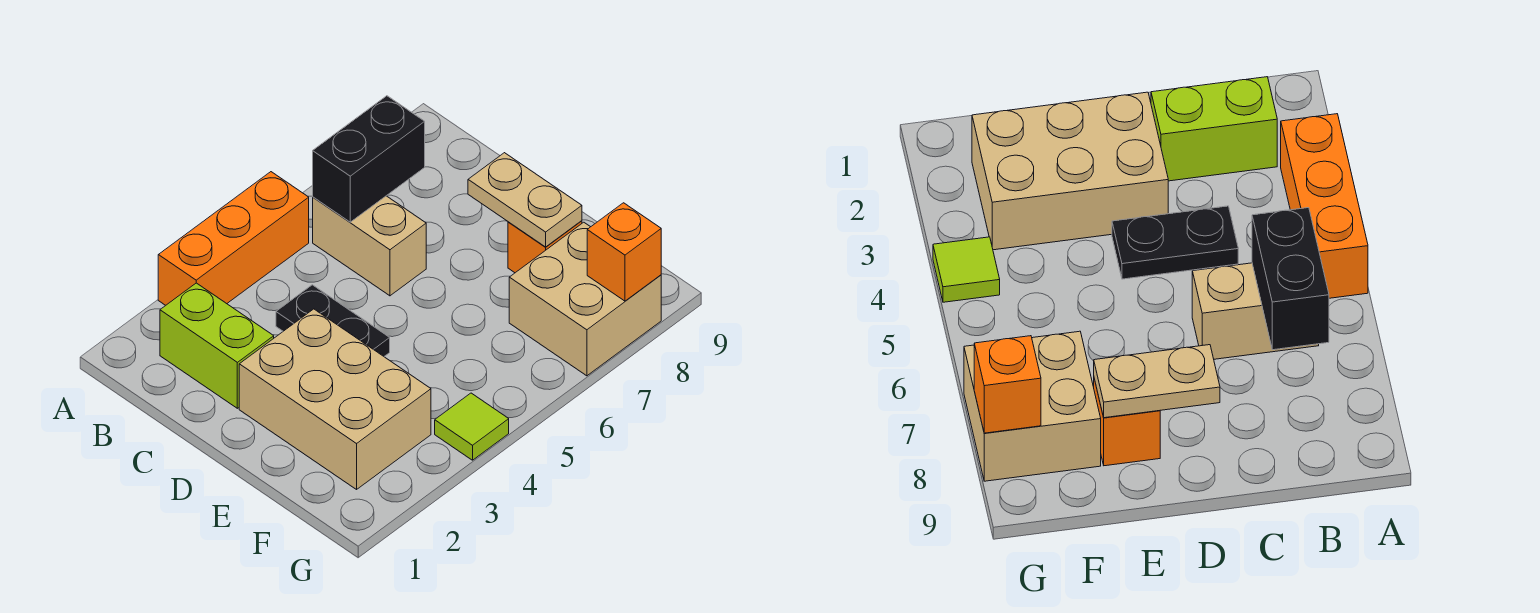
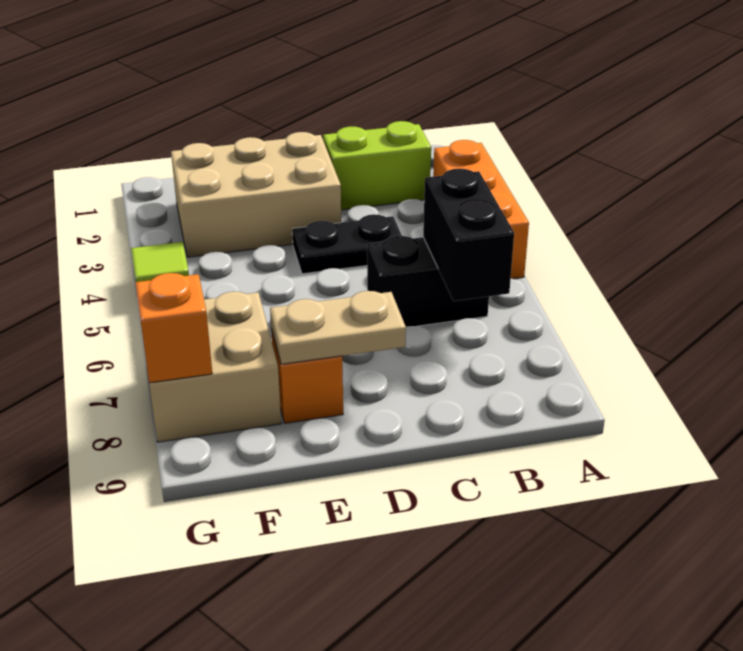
tan 1x2 brick [313,196,426,296] -> black 1x2 brick [367,236,489,327]

